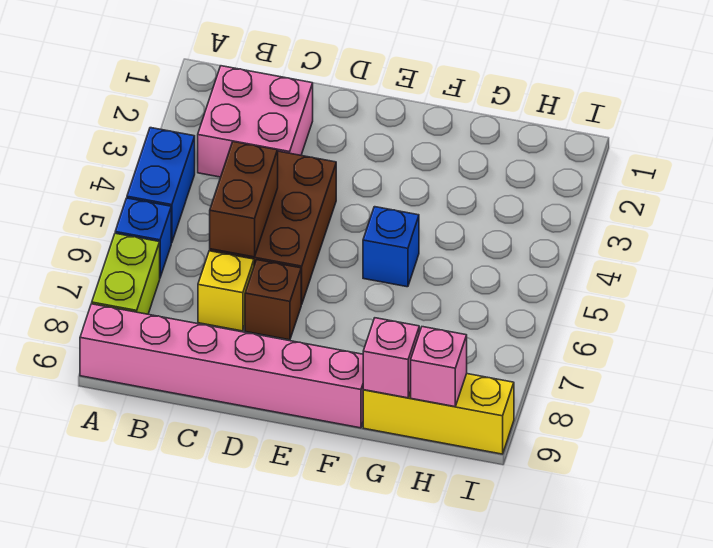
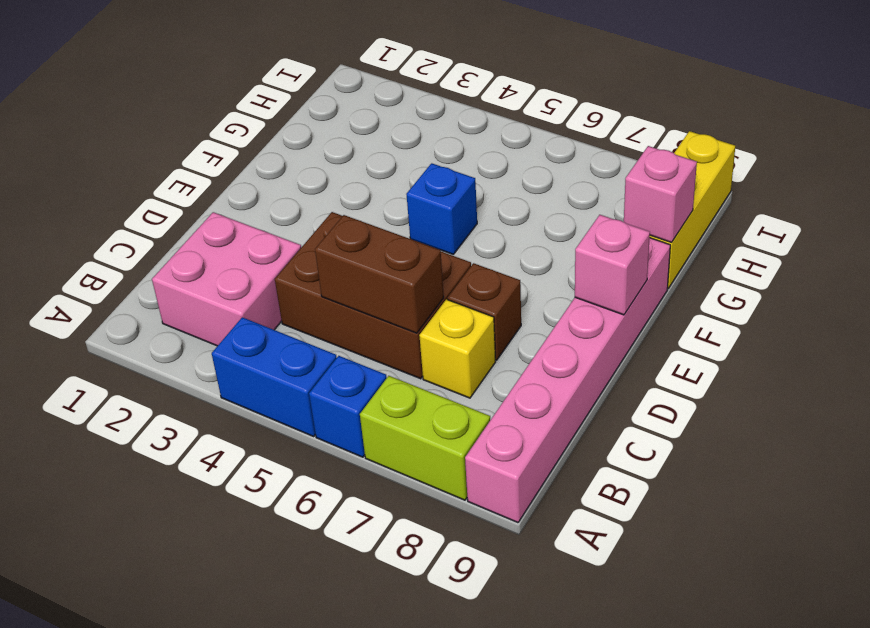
pink 1x1 brick [411,327,467,407] -> pink 1x1 brick moved to [575,215,650,315]

